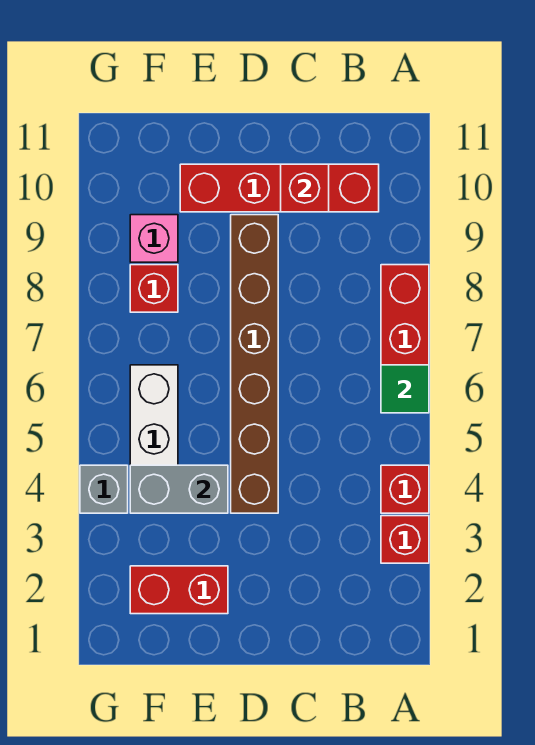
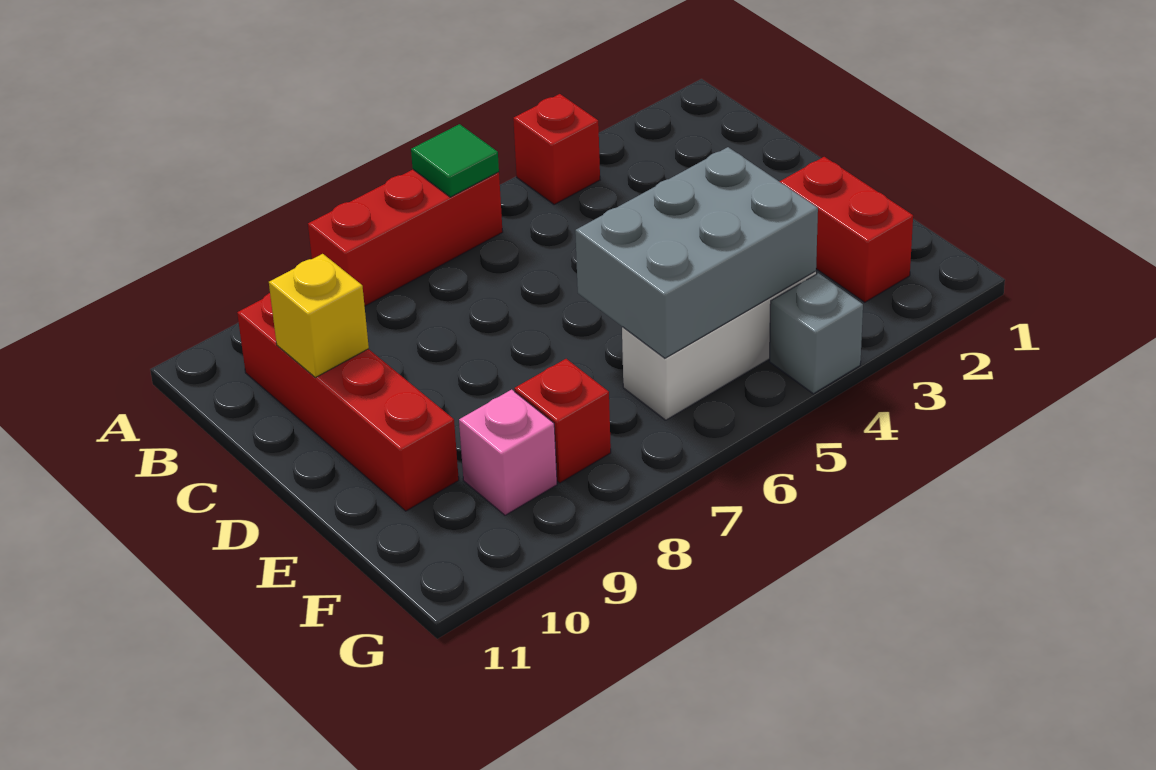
red 1x1 brick [381,516,429,563] -> none
red 1x1 brick [281,164,329,212] -> yellow 1x1 brick [269,254,369,378]
brown 1x6 brick [231,215,278,513] -> none
grey 1x2 brick [130,465,228,513] -> grey 2x3 brick [575,147,818,358]

